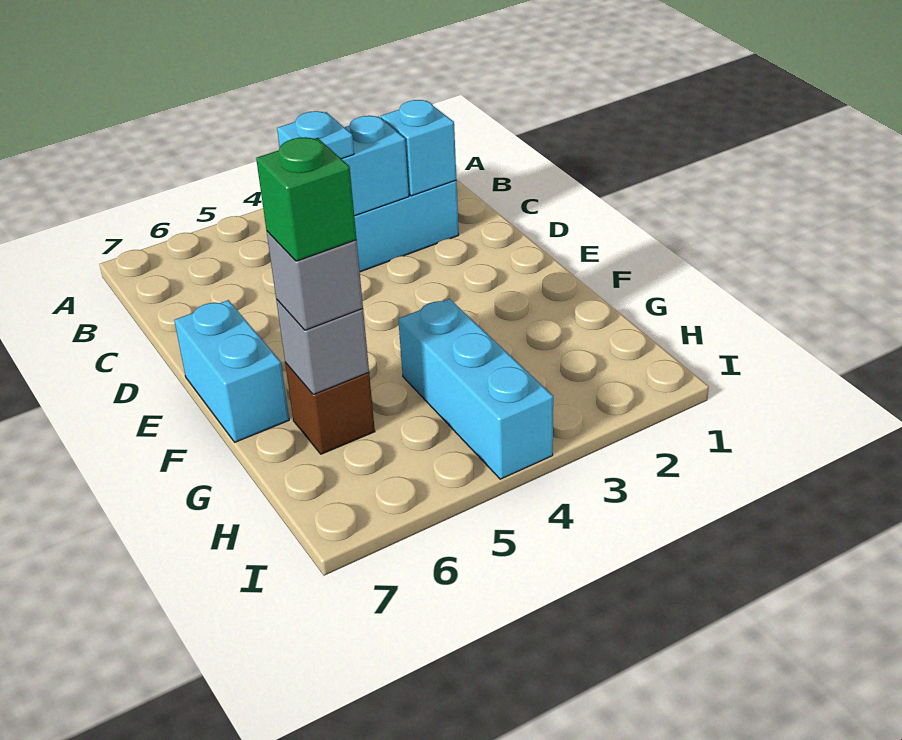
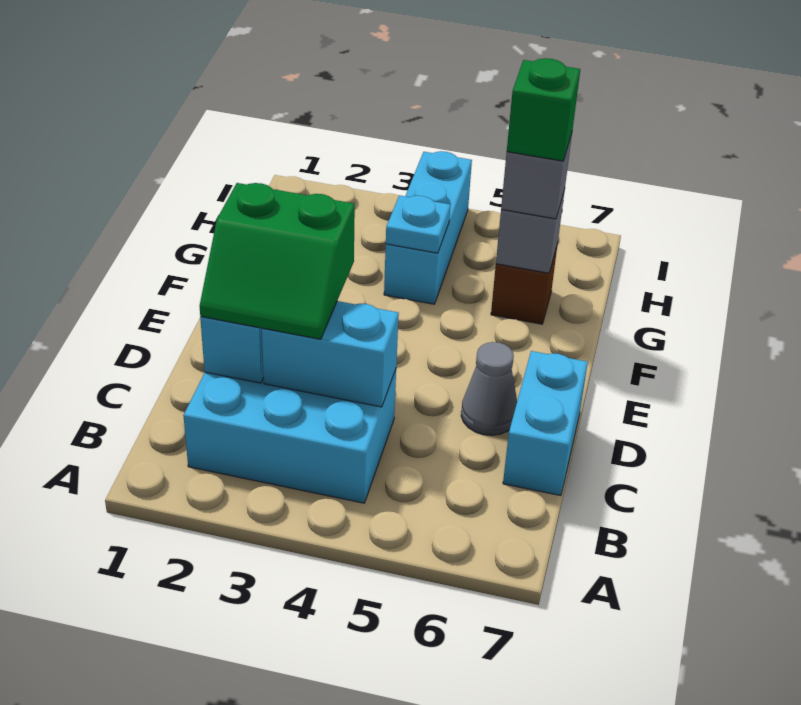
none -> green 2x2 slope [200,183,355,339]
cyan 1x1 plate [277,111,354,159] -> cyan 1x1 plate moved to [386,195,450,253]
none -> grey 1x1 cone [461,342,517,435]
cyan 1x2 brick [174,300,289,442] -> cyan 1x2 brick moved to [503,351,588,496]

